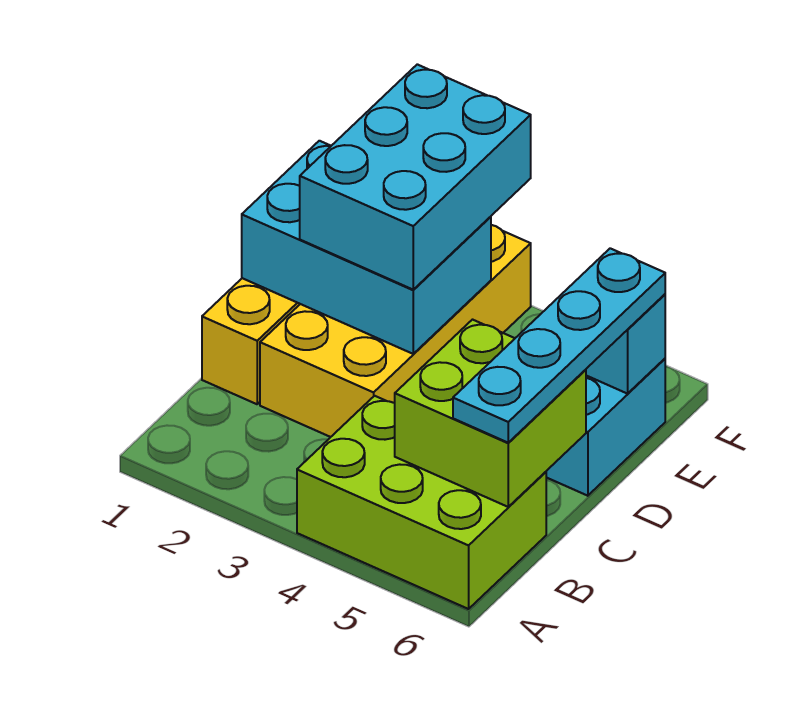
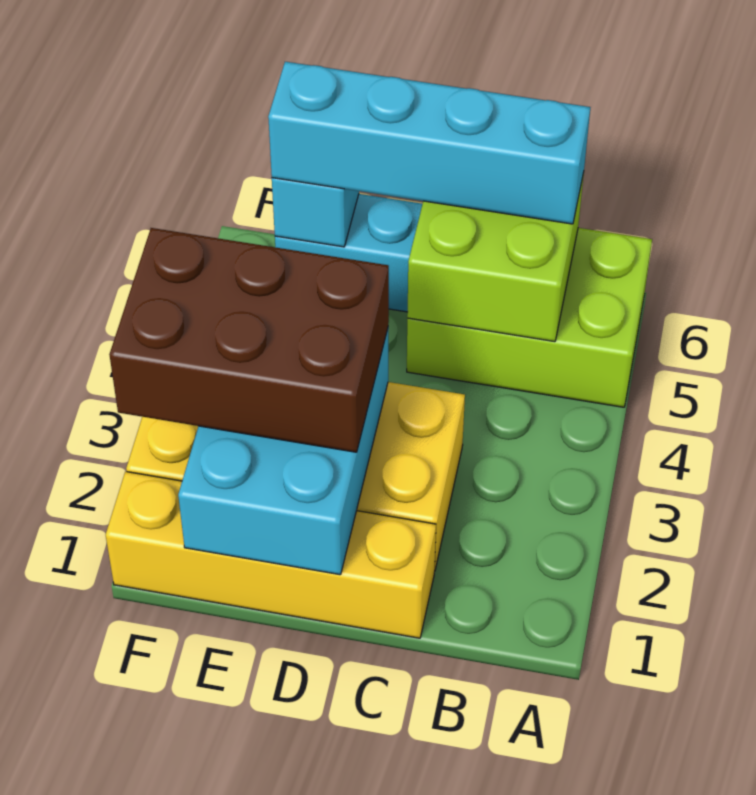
lime 2x3 brick [297,396,546,609] -> lime 2x3 brick turned to [407,228,652,407]
cyan 1x4 plate [453,248,665,443] -> cyan 1x4 brick [268,62,590,224]
cyan 2x3 brick [300,64,531,289] -> brown 2x3 brick [109,228,389,452]

